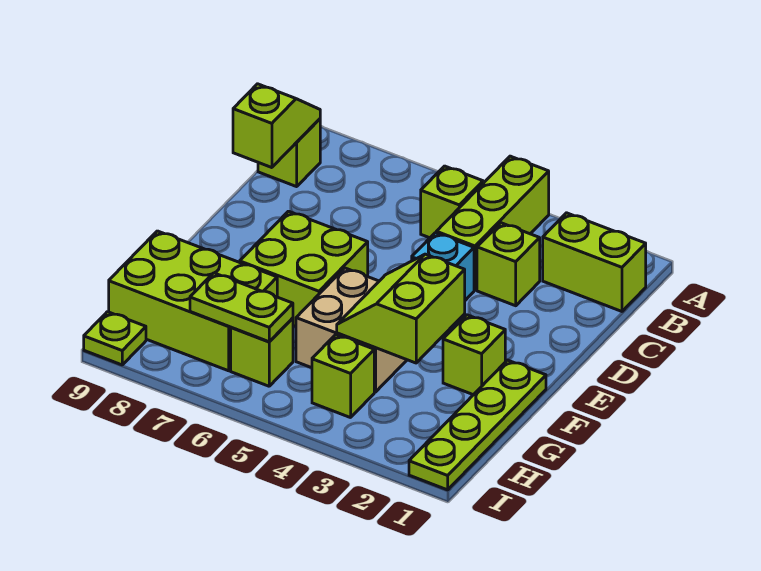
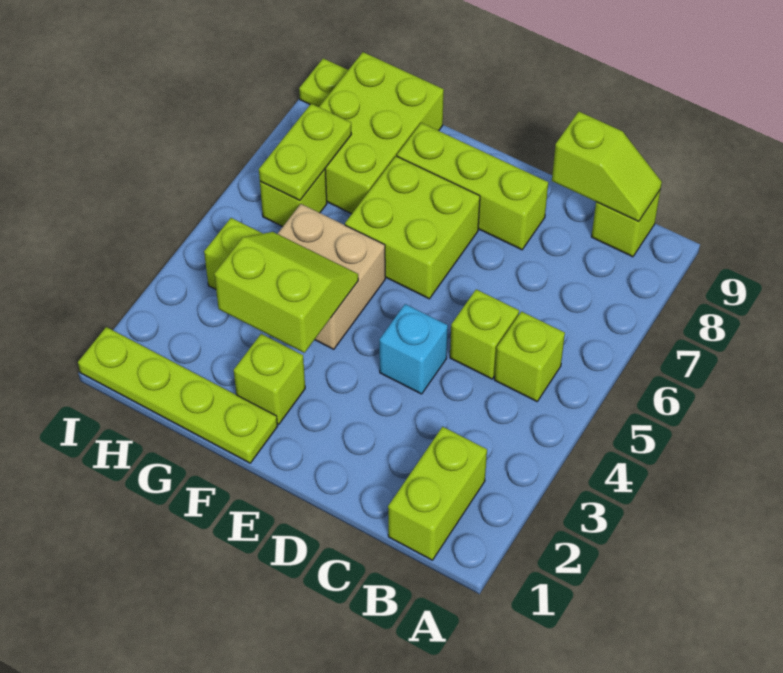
lime 1x3 brick [436,156,549,290] -> lime 1x3 brick moved to [397,123,548,250]
lime 1x1 brick [477,223,540,306] -> lime 1x1 brick moved to [450,289,519,379]

